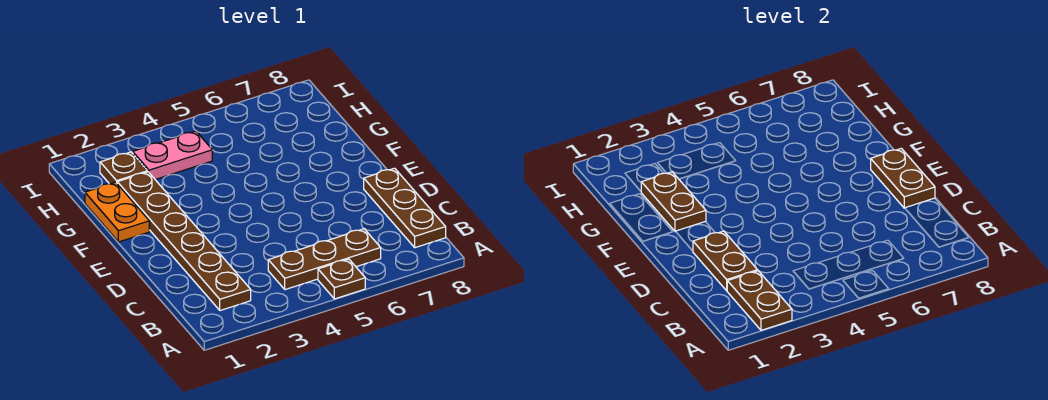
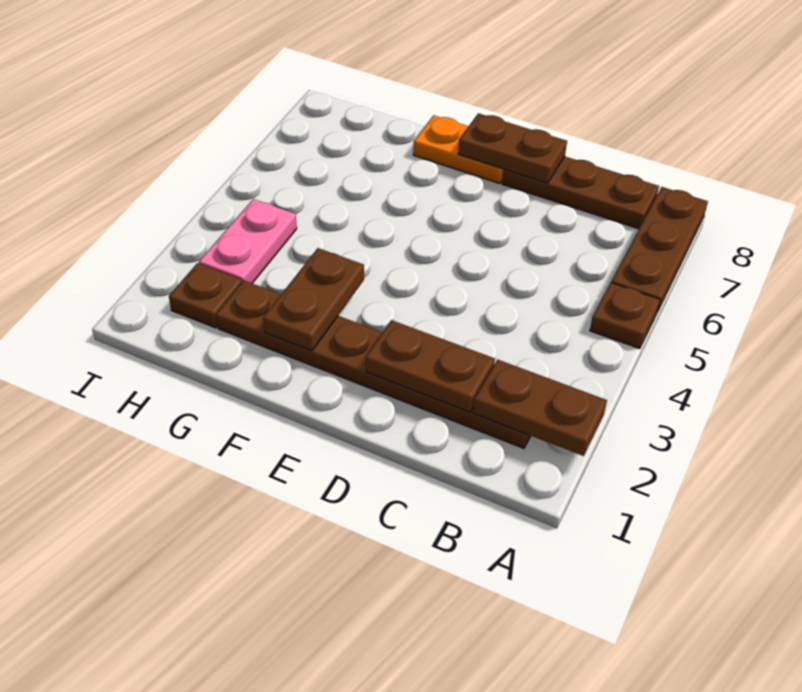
brown 1x3 plate [268,229,381,290] -> brown 1x3 plate moved to [611,187,708,312]
orange 1x2 plate [85,182,149,242] -> orange 1x2 plate moved to [413,115,504,184]
brown 1x2 plate [641,172,706,231] -> brown 1x2 plate turned to [263,248,364,351]

